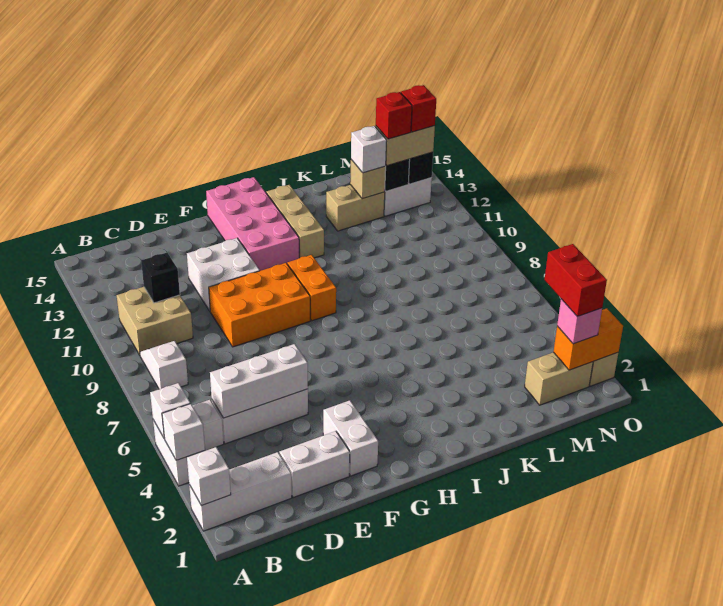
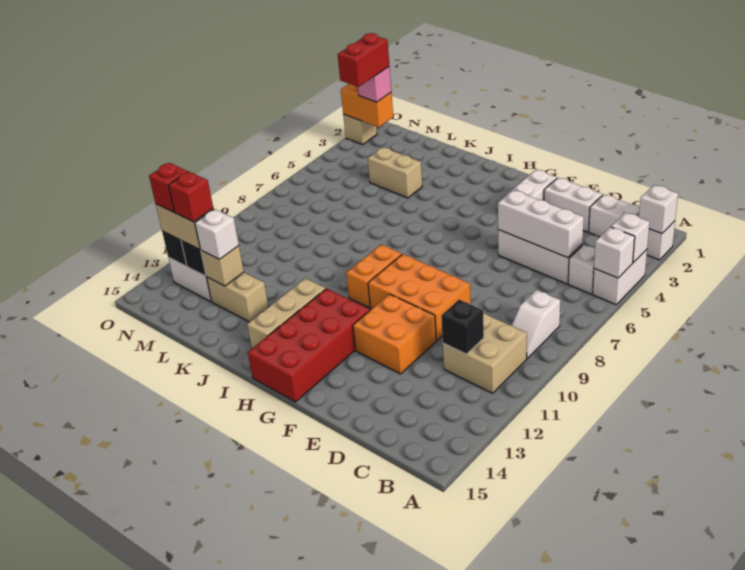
white 2x2 brick [187,238,260,311] -> orange 2x2 brick [353,294,436,374]
pink 2x4 brick [206,177,299,271] -> red 2x4 brick [248,288,370,402]
tan 1x2 brick [525,352,593,405] -> tan 1x2 brick moved to [368,147,422,198]

